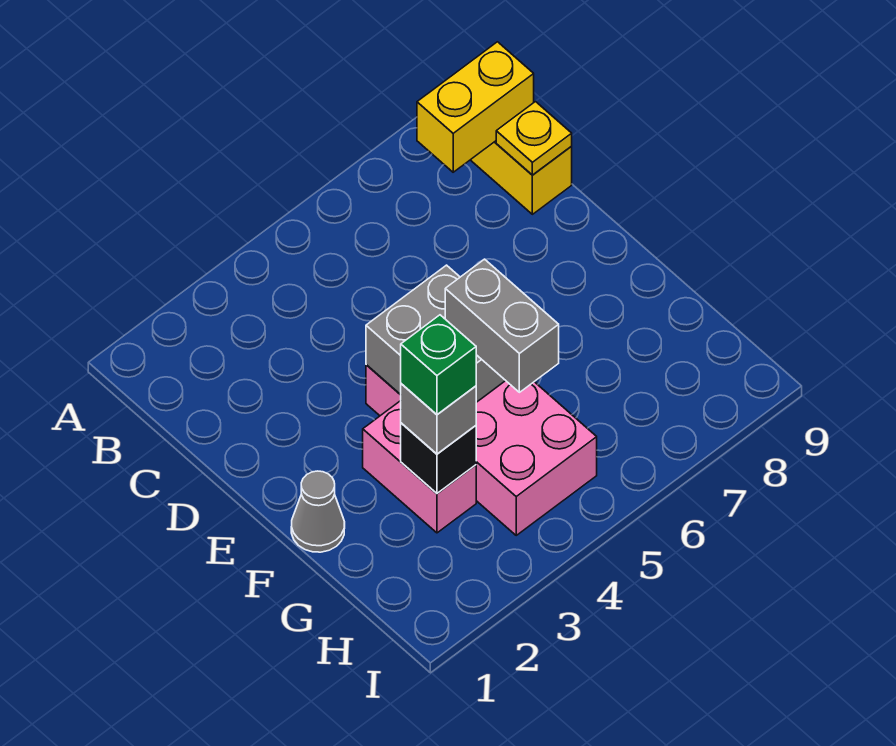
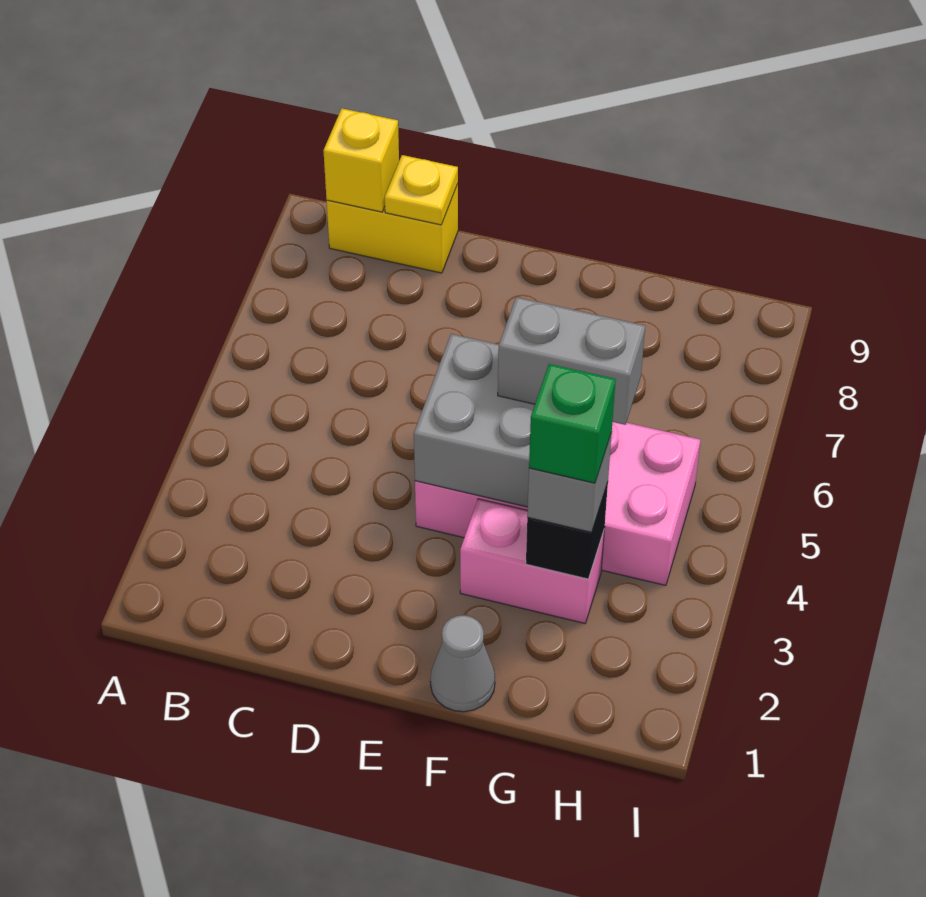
yellow 1x2 brick [417,42,534,172] -> yellow 1x1 brick [323,109,399,212]

